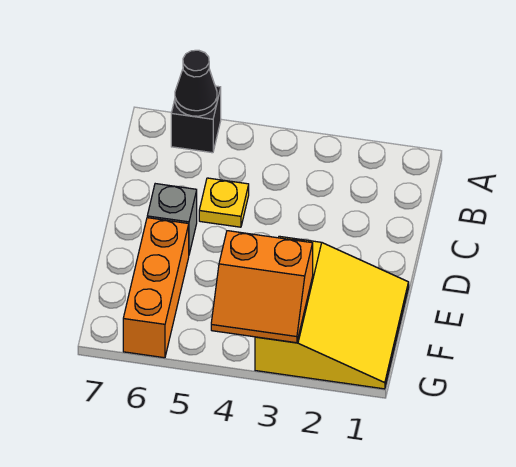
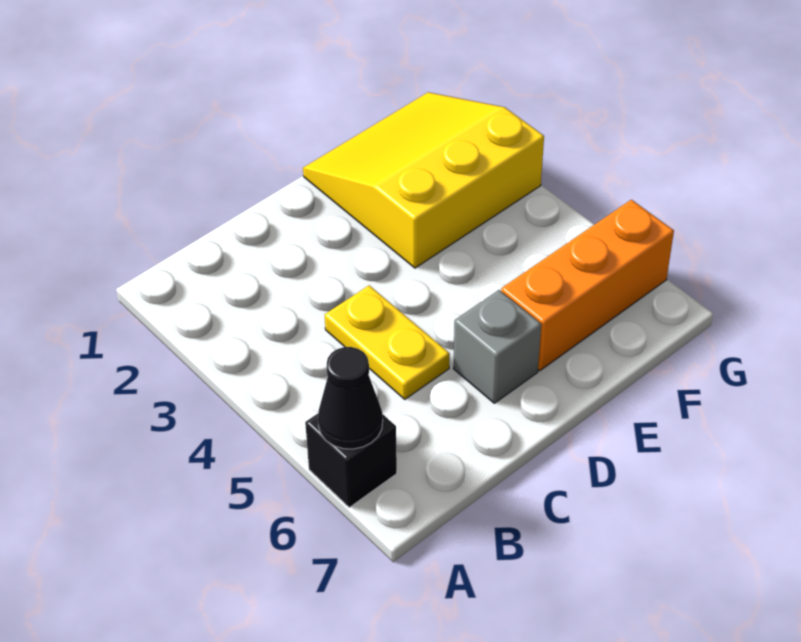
yellow 1x1 plate [199,178,249,227] -> yellow 1x2 plate [325,285,450,399]
orange 2x2 slope [211,231,313,343] -> none

